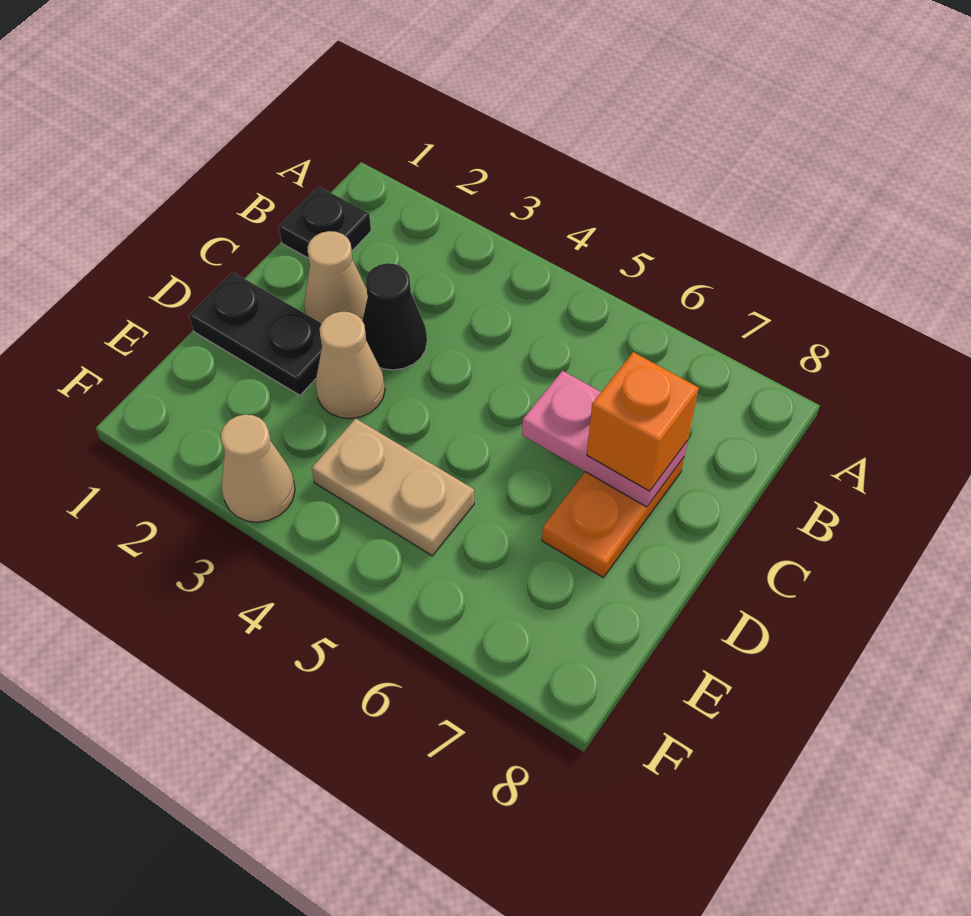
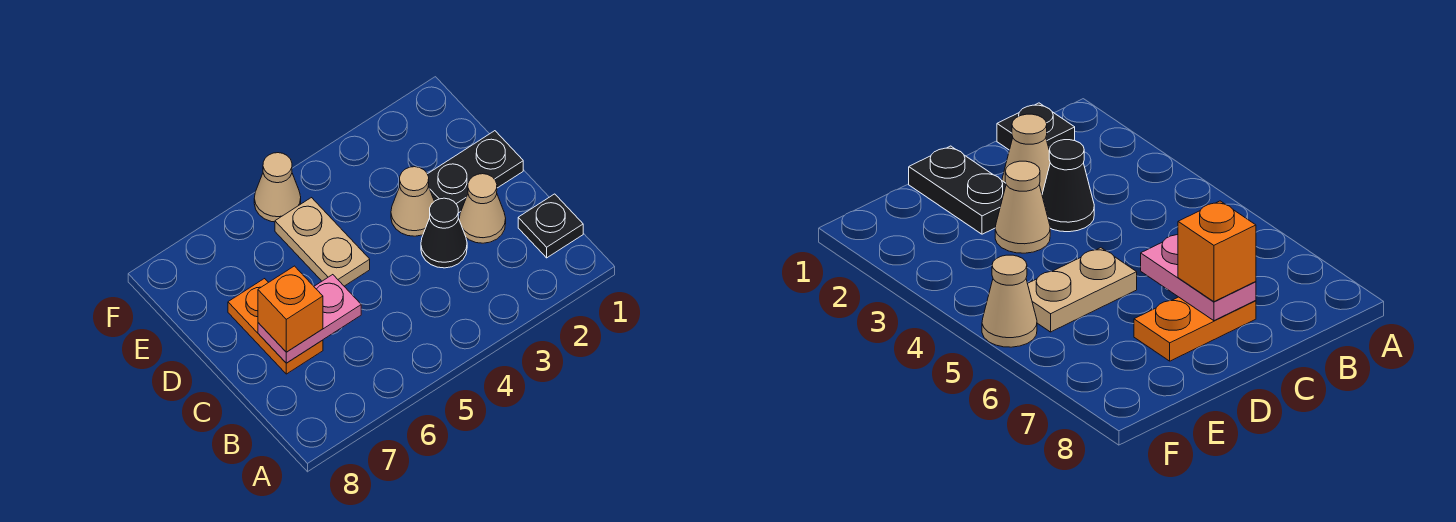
tan 1x2 plate [312,418,474,556] -> tan 1x2 plate turned to [275,198,370,286]
tan 1x1 cone [221,415,295,522] -> tan 1x1 cone moved to [254,153,301,222]

